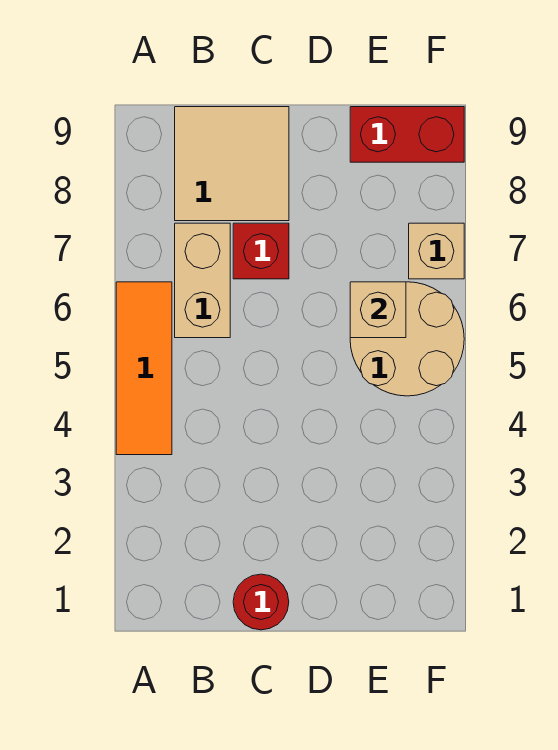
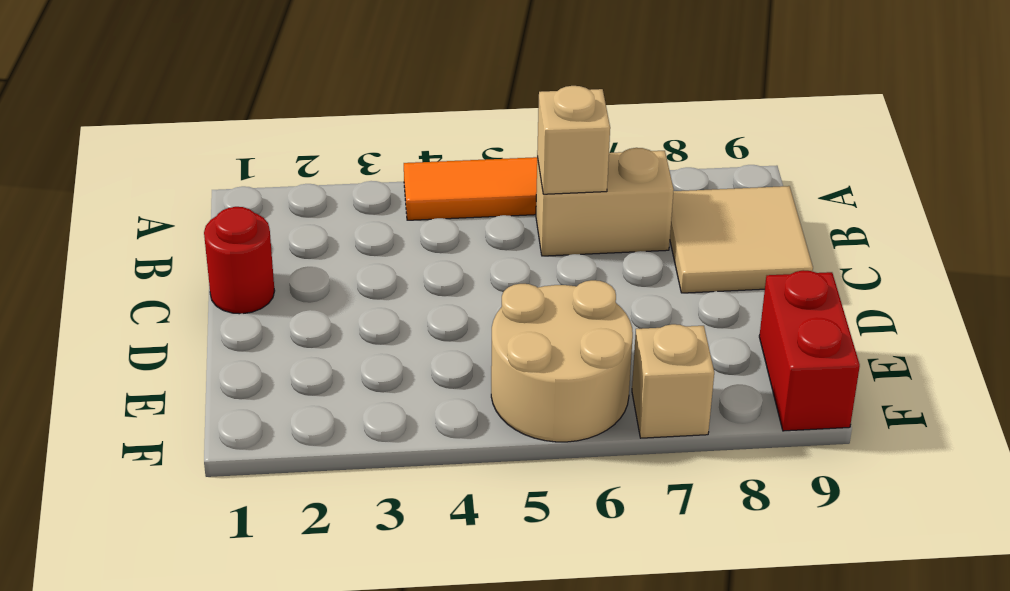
red 1x1 brick [233,223,289,279] -> none
tan 1x1 brick [350,282,406,338] -> tan 1x1 brick moved to [537,86,610,194]

